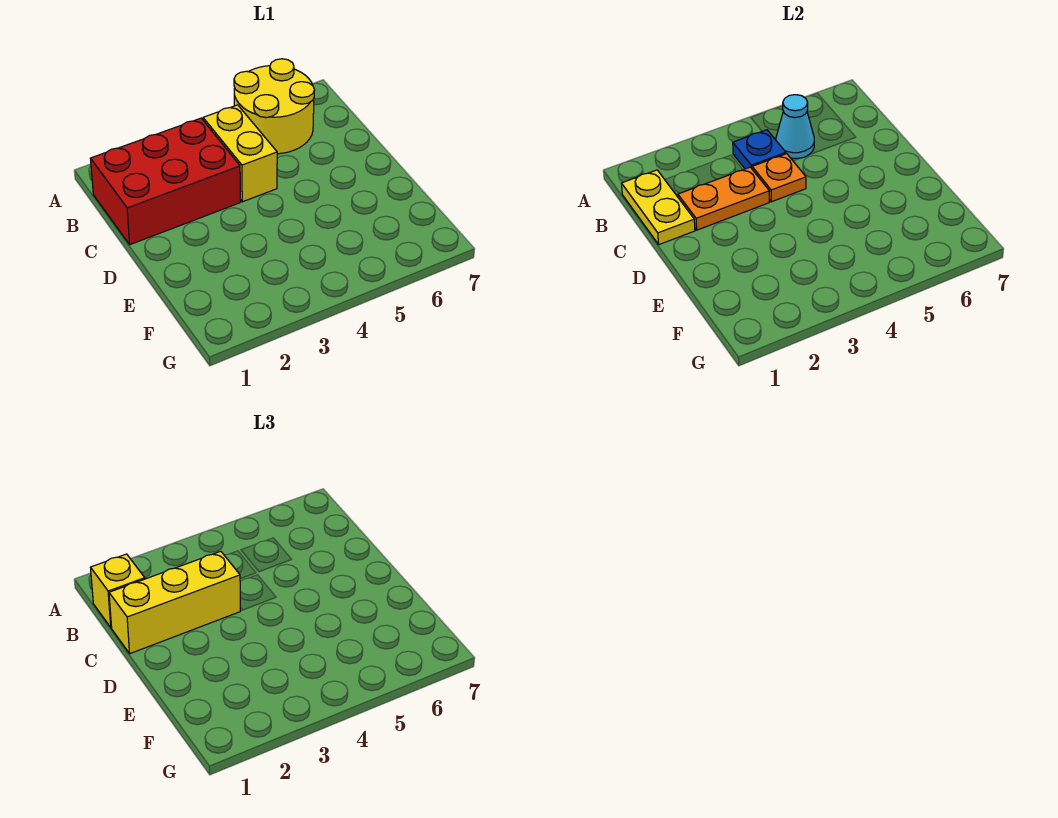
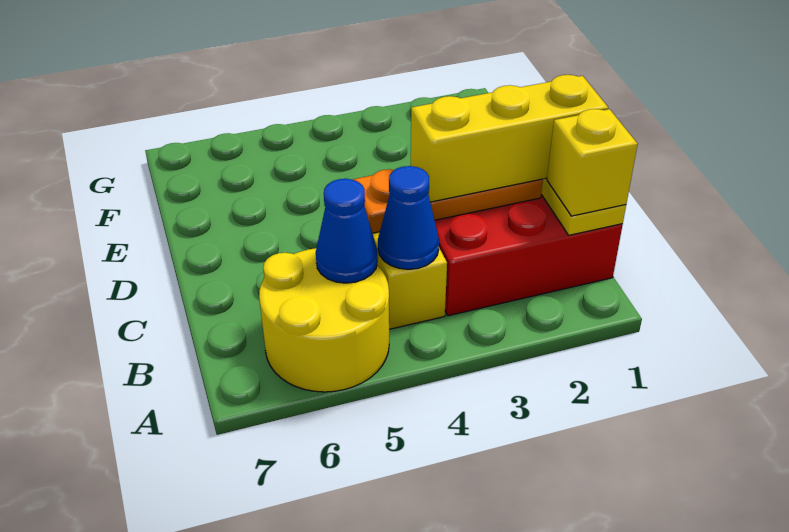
blue 1x1 plate [733,130,786,169] -> blue 1x1 cone [378,166,439,269]
cyan 1x1 cone [776,95,814,158] -> blue 1x1 cone [316,179,378,283]

